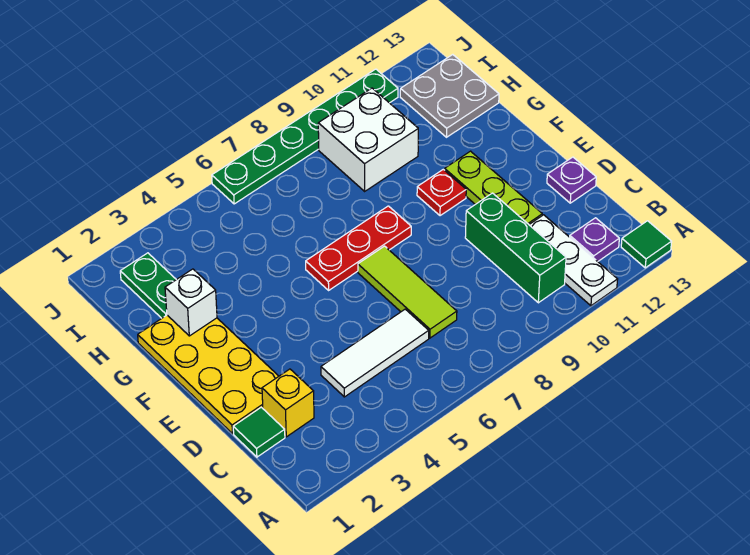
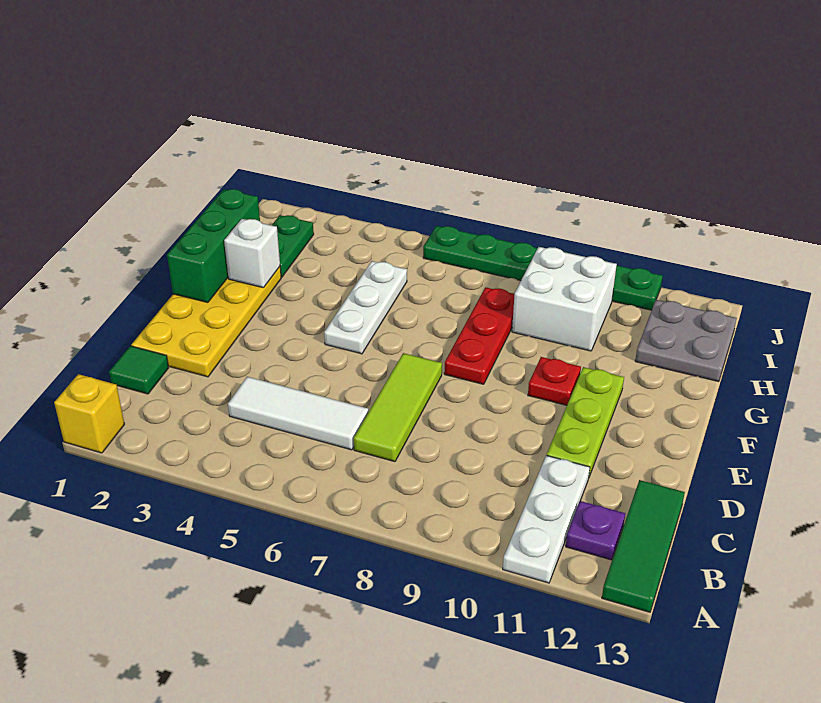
green 1x1 tile [621,221,672,268] -> green 1x3 tile [602,480,685,612]
green 1x3 brick [465,193,566,303] -> green 1x3 brick moved to [167,189,260,303]
yellow 1x1 brick [262,369,314,437] -> yellow 1x1 brick moved to [54,374,124,453]
purple 1x1 plate [547,157,596,203] -> none
none -> white 1x3 plate [324,261,407,354]
red 1x3 plate [306,206,411,290] -> red 1x3 plate turned to [444,287,515,384]

